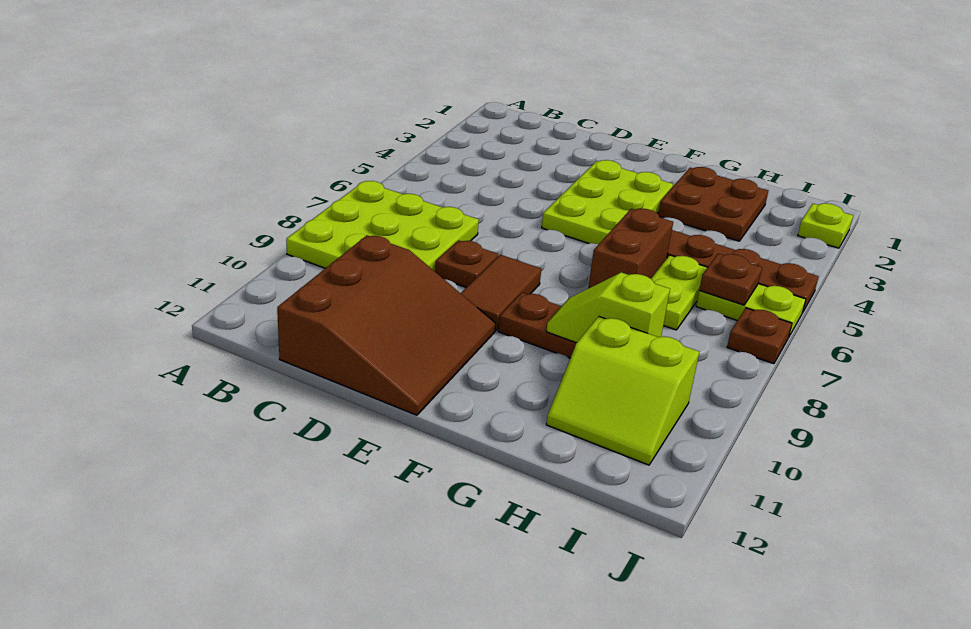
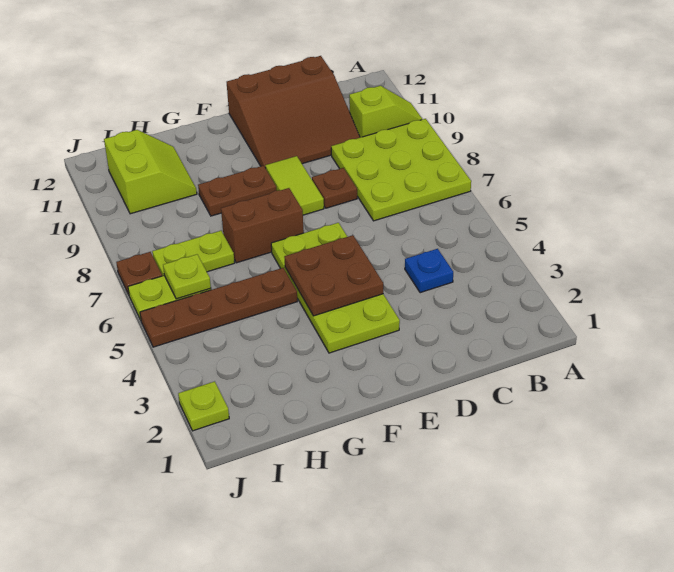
none -> blue 1x1 plate [405,249,453,293]
brown 3x3 slope [277,235,496,415] -> brown 3x3 slope turned to [227,56,360,168]
lime 2x3 plate [542,160,673,245] -> lime 2x4 plate [271,223,400,353]
brown 1x2 tile [461,255,541,331] -> lime 1x2 tile [265,156,324,215]
brown 2x2 plate [658,167,768,241] -> brown 2x2 plate moved to [284,235,383,316]
brown 1x2 brick [588,209,673,289] -> brown 1x2 brick turned to [221,188,304,263]
lime 1x2 slope [546,272,670,343] -> lime 1x2 slope moved to [349,86,422,137]
lime 1x2 plate [651,255,708,330] -> lime 1x2 plate turned to [152,231,235,276]
lime 2x2 slope [546,316,699,465] -> lime 2x2 slope turned to [104,130,197,214]
brown 1x1 plate [699,253,762,305] -> lime 1x1 plate [163,254,211,299]

